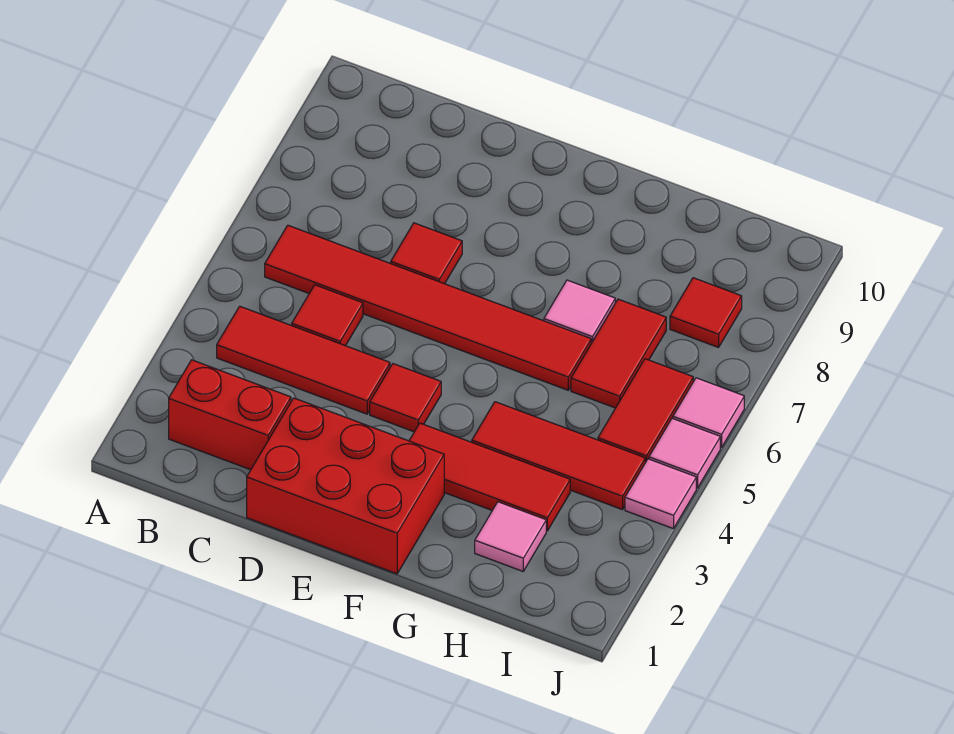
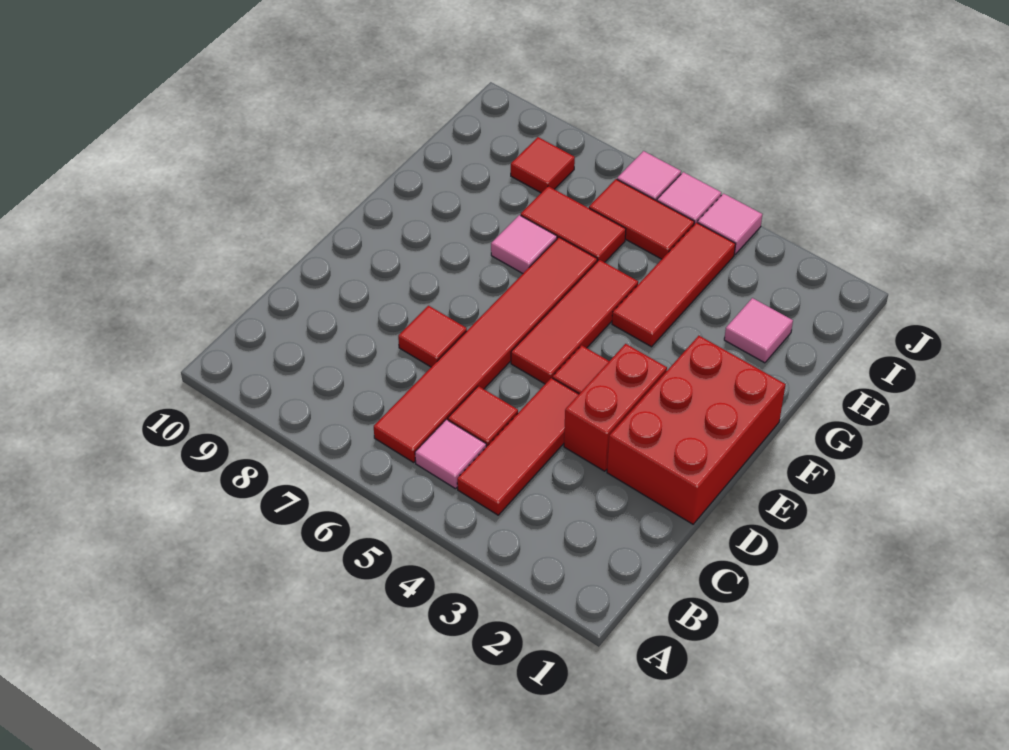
red 1x2 brick [169,360,291,470] -> red 1x2 brick moved to [564,344,667,471]
none -> pink 1x1 tile [415,419,486,489]
red 1x3 tile [409,423,570,531] -> red 1x3 tile moved to [511,260,638,384]

